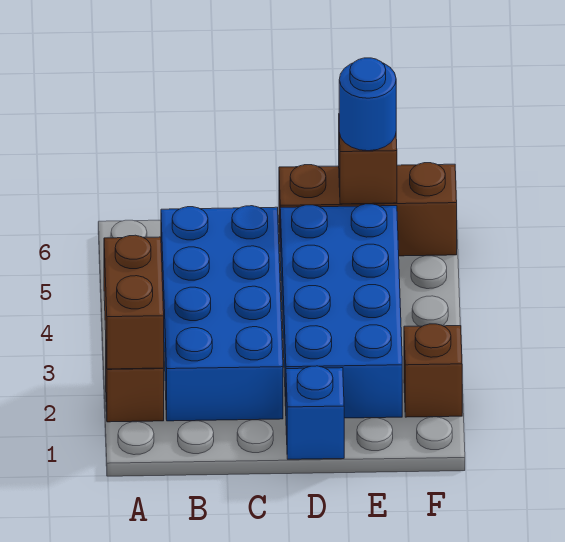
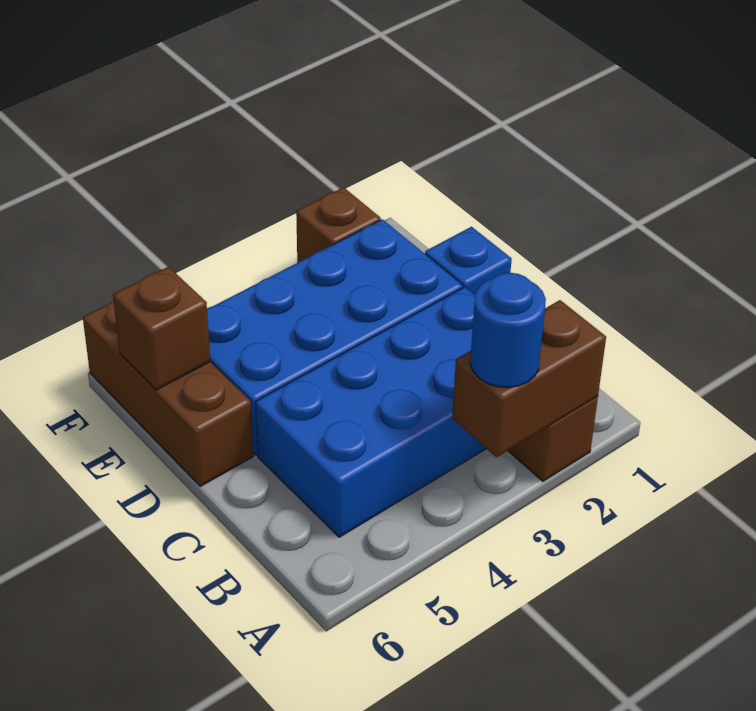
blue 1x1 round brick [339,58,396,151] -> blue 1x1 round brick moved to [470,273,546,387]

